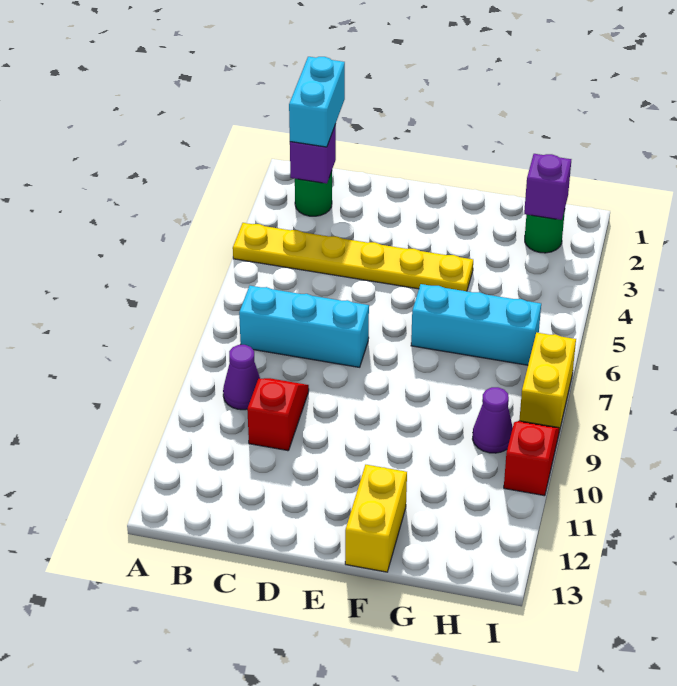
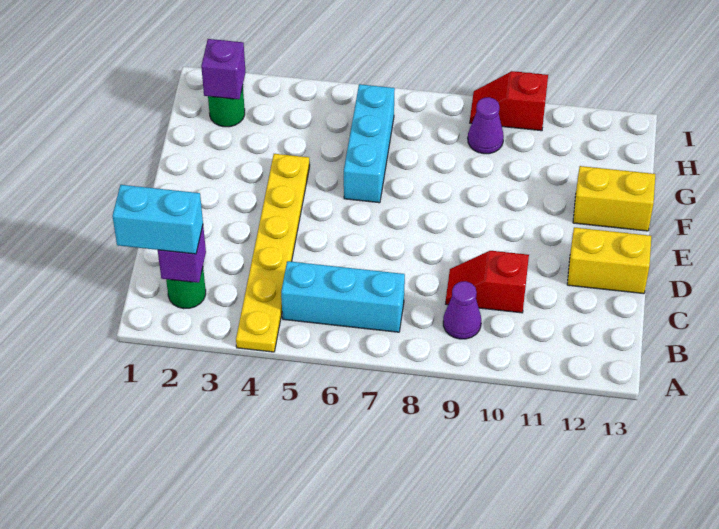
cyan 1x3 brick [239,286,369,367] -> cyan 1x3 brick turned to [281,261,405,332]
yellow 1x2 brick [519,333,576,431] -> yellow 1x2 brick moved to [567,227,651,294]

